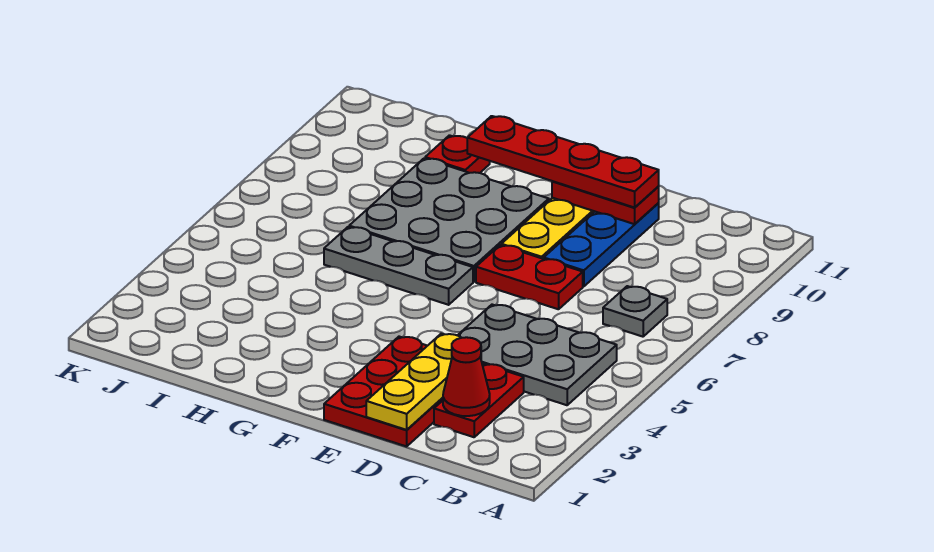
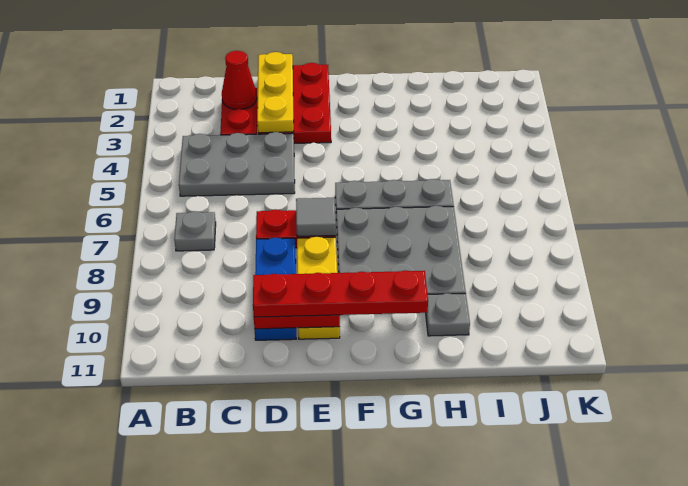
none -> grey 1x1 tile [296,198,336,236]
red 1x1 plate [425,135,490,173] -> grey 1x1 plate [426,293,470,336]

